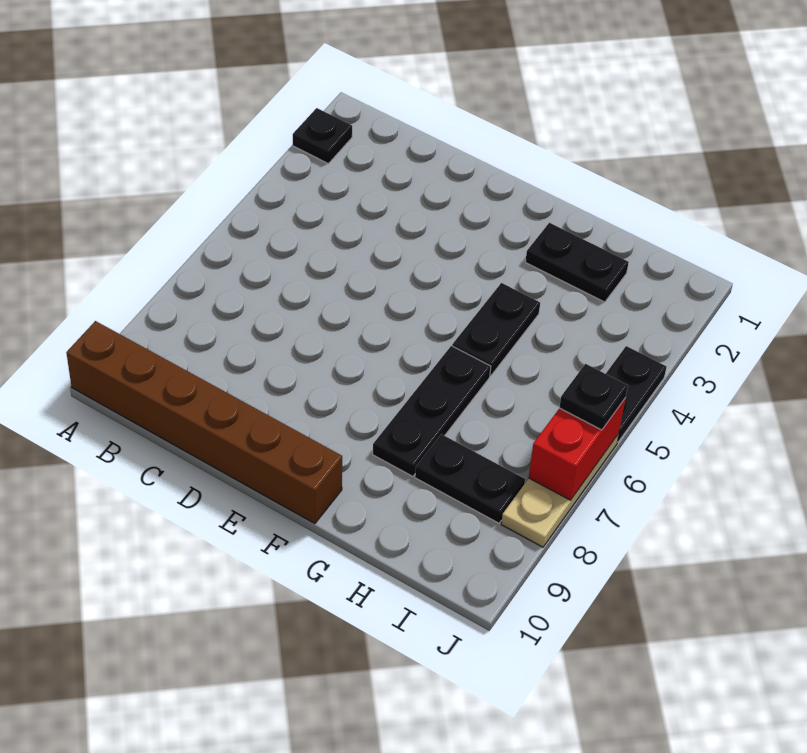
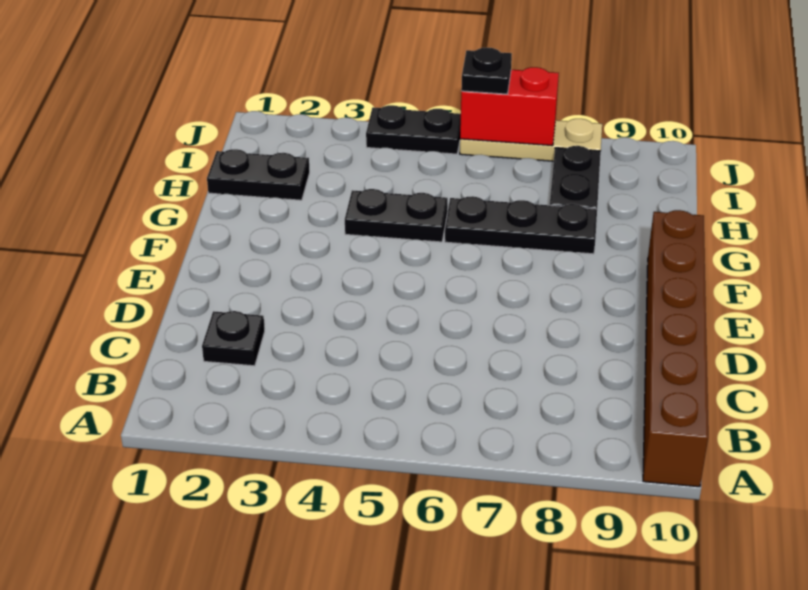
black 1x1 plate [293,108,352,164] -> black 1x1 plate moved to [202,311,265,366]
black 1x2 plate [525,223,629,302] -> black 1x2 plate turned to [207,149,310,200]

